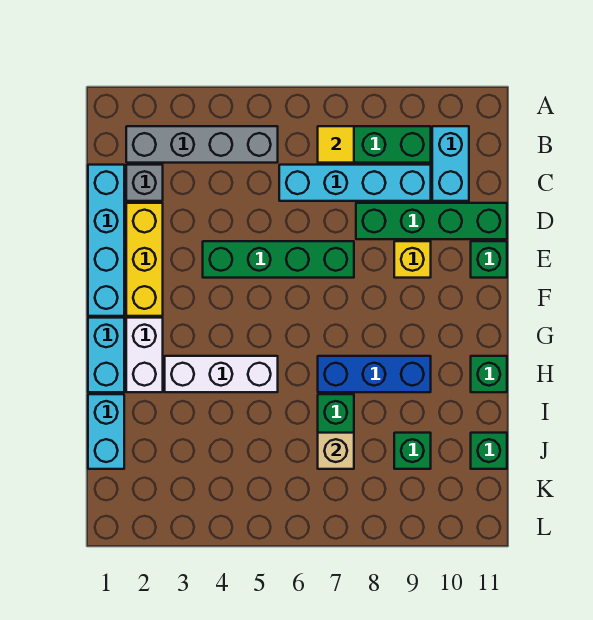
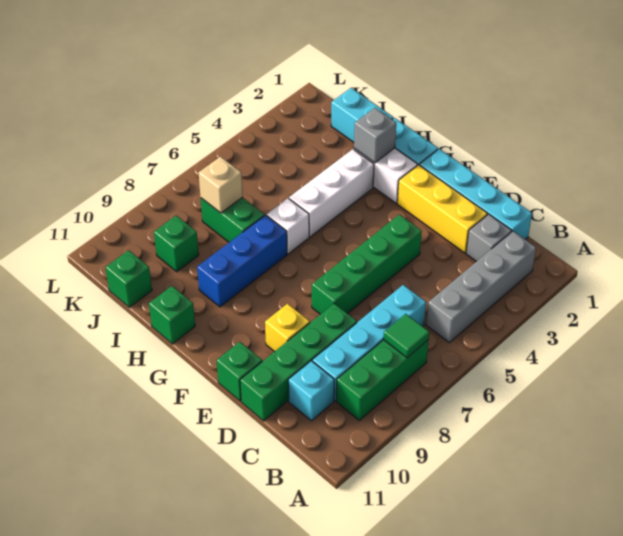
yellow 1x1 tile [318,126,354,163] -> green 1x1 tile [383,314,429,358]
cyan 1x2 brick [432,126,469,201] -> cyan 1x1 brick [288,361,334,421]
none -> grey 1x1 brick [354,108,396,163]
none -> white 1x1 brick [267,198,309,254]

